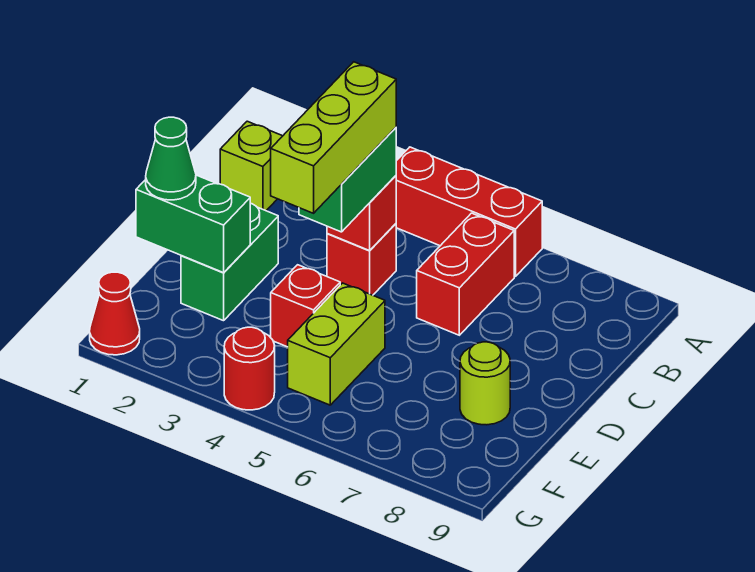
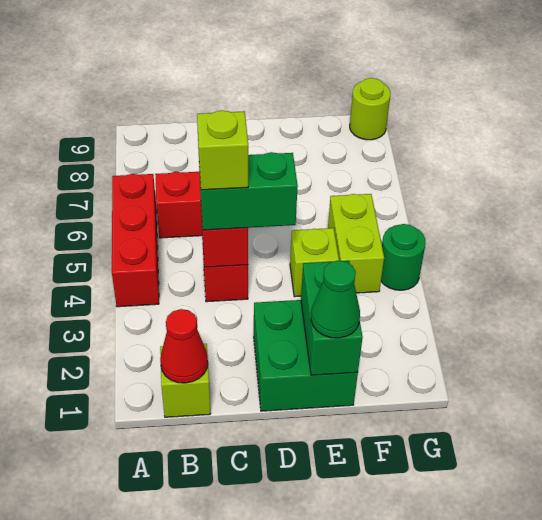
lime 1x3 brick [271,62,396,213] -> lime 1x1 brick [197,110,248,190]
green 1x2 brick [181,203,278,321] -> green 2x2 brick [254,300,358,411]
red 1x1 brick [271,265,340,347] -> lime 1x1 brick [290,228,339,297]
lime 1x2 brick [288,283,385,405] -> lime 1x2 brick turned to [328,194,384,293]
lime 1x1 round brick [460,342,510,425] -> lime 1x1 round brick moved to [350,78,390,140]
red 1x1 cone [90,272,140,355] -> red 1x1 cone moved to [160,309,208,383]
red 1x1 round brick [224,327,275,410] -> green 1x1 round brick [381,224,426,290]

